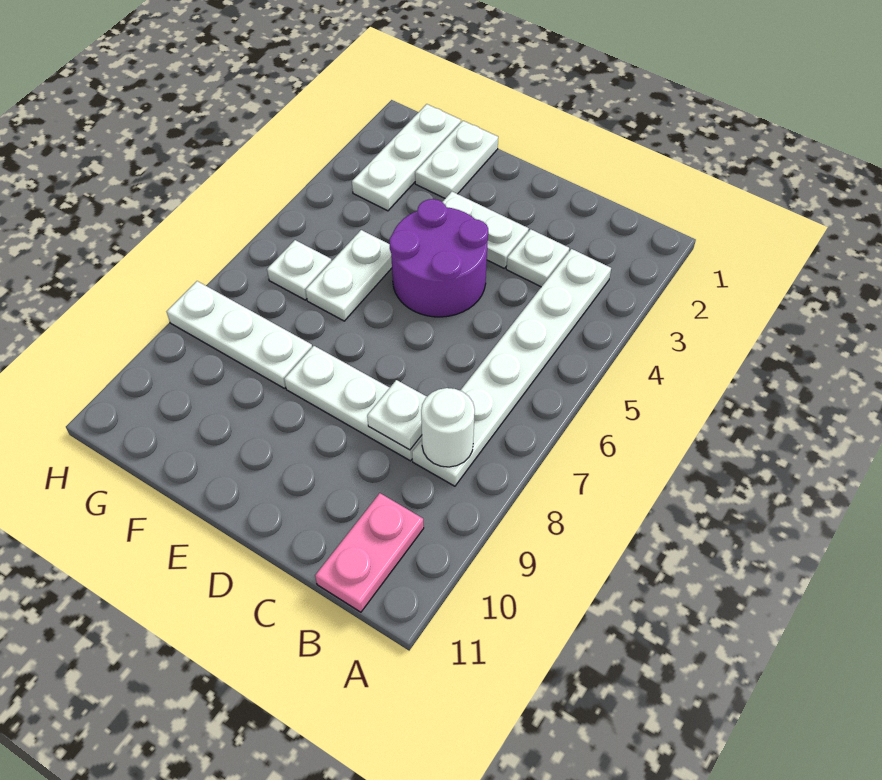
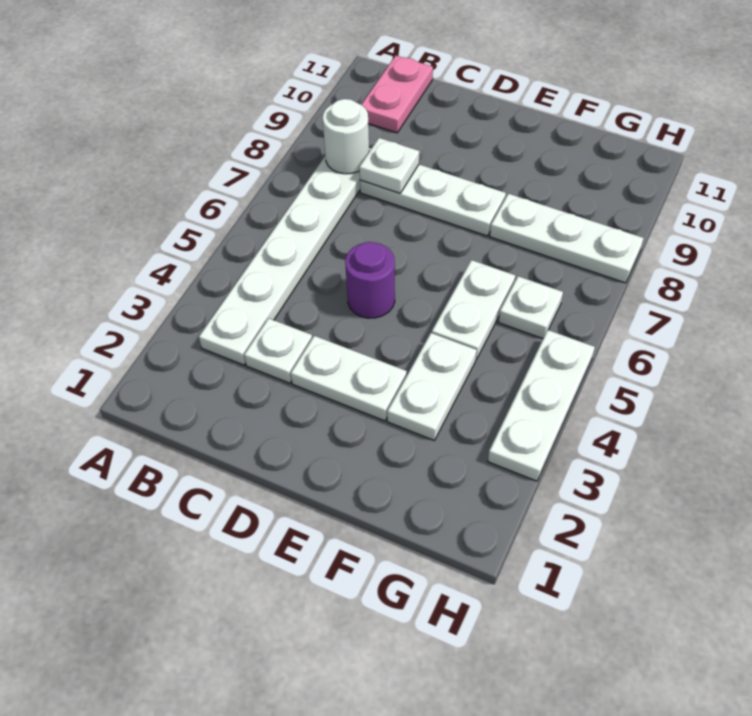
purple 2x2 round brick [389,199,488,317] -> purple 1x1 round brick [345,242,395,318]
white 1x2 plate [415,121,498,198] -> white 1x2 plate moved to [387,333,477,441]
white 1x3 plate [352,104,461,211] -> white 1x3 plate moved to [488,330,595,481]

